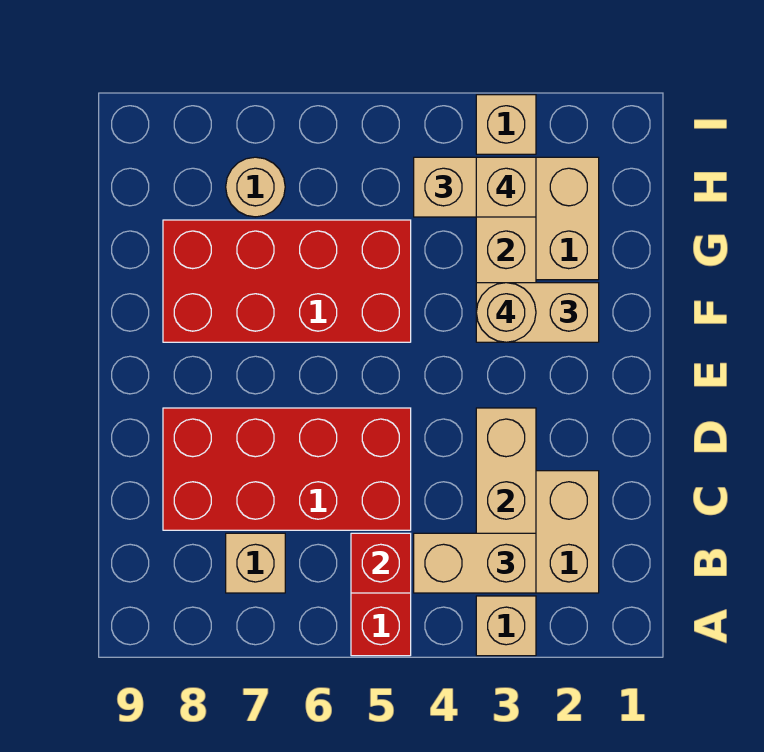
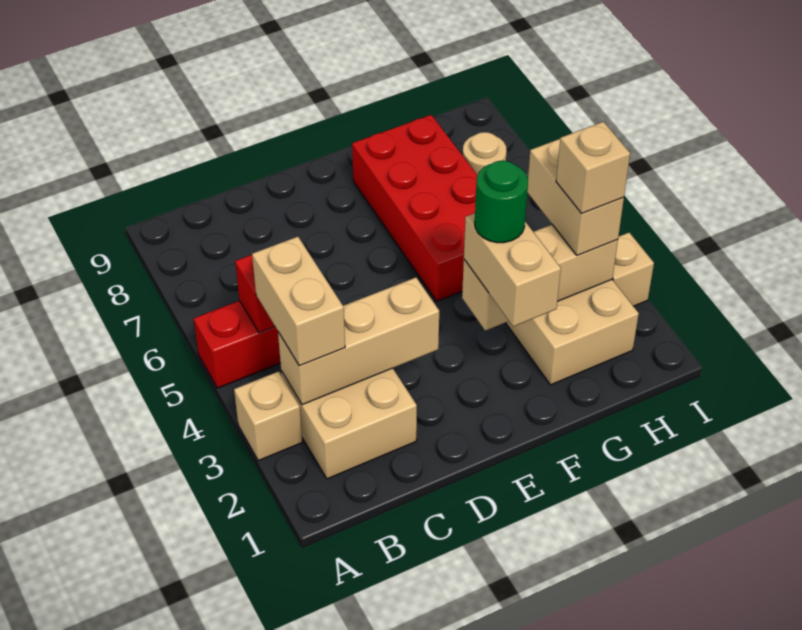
tan 1x1 brick [226,533,285,593] -> none
red 2x4 brick [163,408,411,530] -> none
tan 1x1 round brick [476,283,536,342] -> green 1x1 round brick [475,161,528,243]

